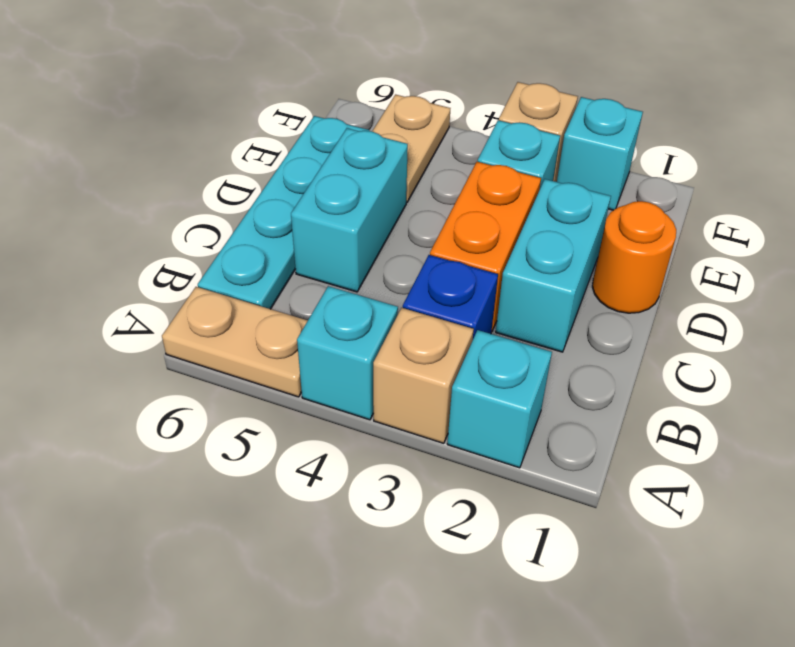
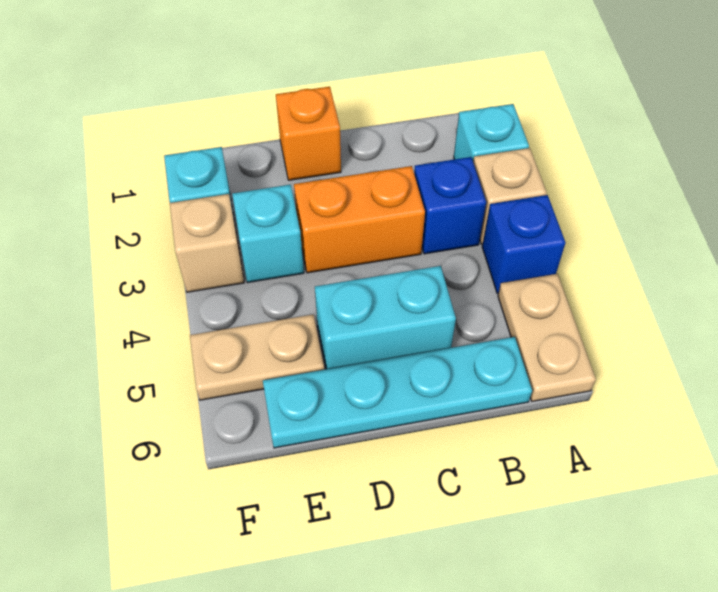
cyan 1x1 brick [297,286,398,420] -> blue 1x1 brick [482,195,565,294]
cyan 1x2 brick [496,179,611,352] -> none
orange 1x1 round brick [592,201,676,313] -> orange 1x1 brick [276,87,341,180]

